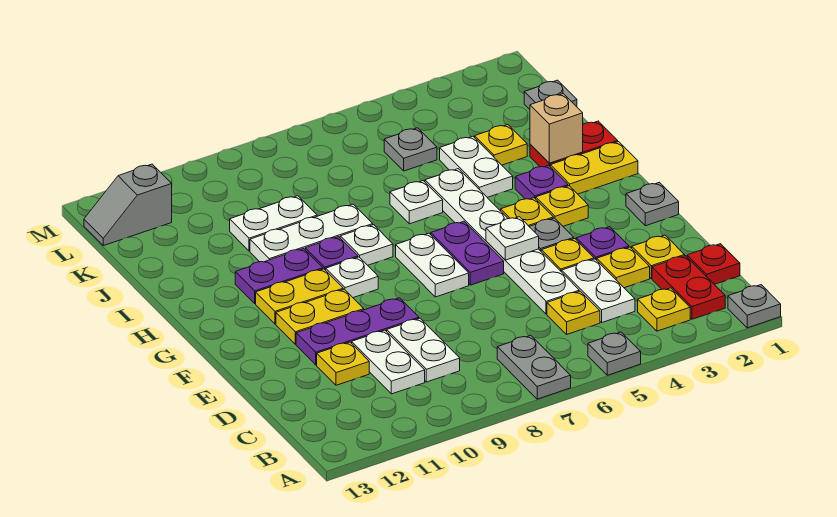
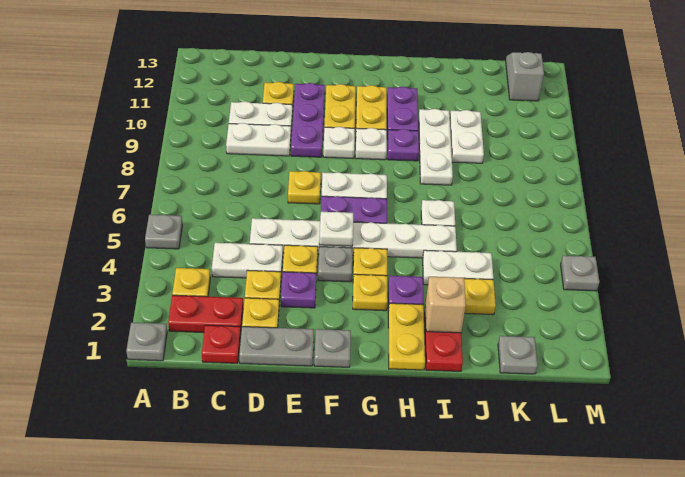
grey 1x2 plate [497,335,571,399] -> grey 1x2 plate moved to [239,327,314,366]
yellow 1x1 plate [547,291,600,334] -> yellow 1x1 plate moved to [288,171,321,204]
white 1x1 plate [340,225,393,265] -> white 1x1 plate moved to [323,127,355,159]
grey 1x1 plate [384,128,437,171] -> grey 1x1 plate moved to [561,256,599,291]

